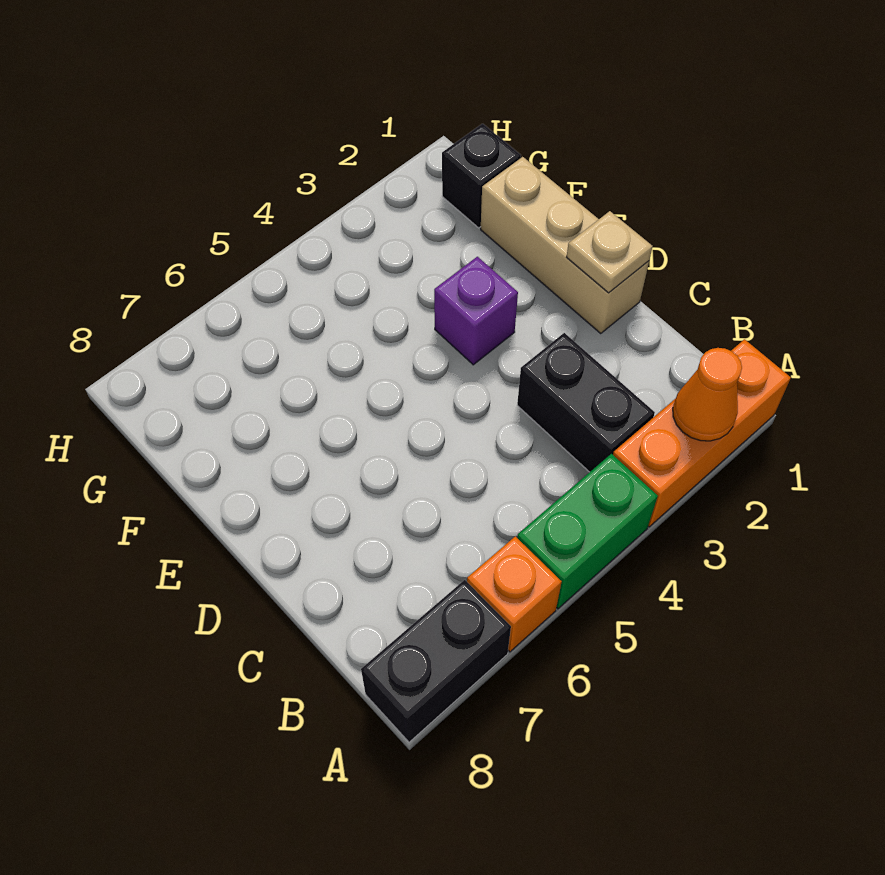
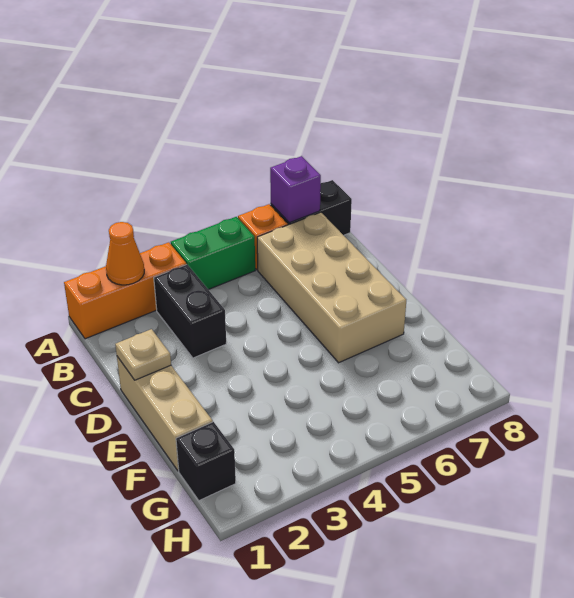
none -> tan 2x4 brick [257,212,406,363]
purple 1x1 brick [434,257,518,365] -> purple 1x1 brick moved to [270,156,321,223]

